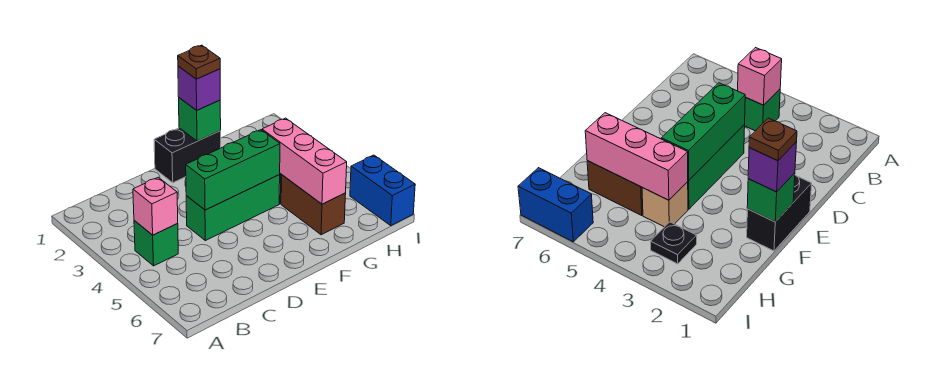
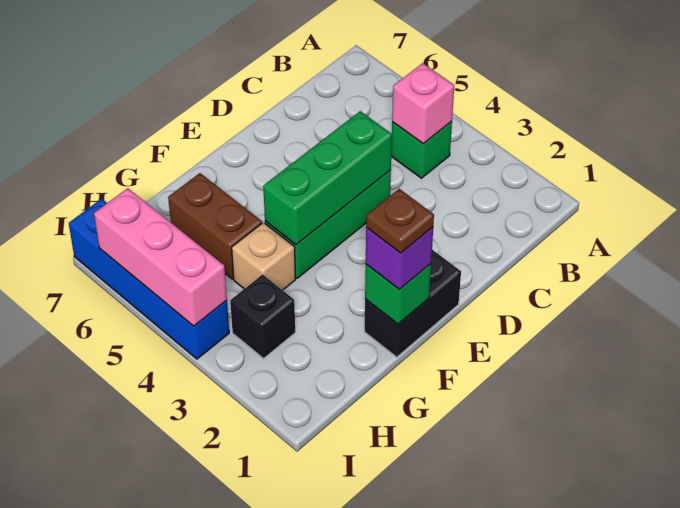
pink 1x3 brick [262,118,347,204] -> pink 1x3 brick moved to [94,188,227,326]
black 1x1 plate [651,222,697,264] -> black 1x1 brick [230,275,295,358]
blue 1x2 brick [350,155,415,225] -> blue 1x4 brick [69,199,229,359]

